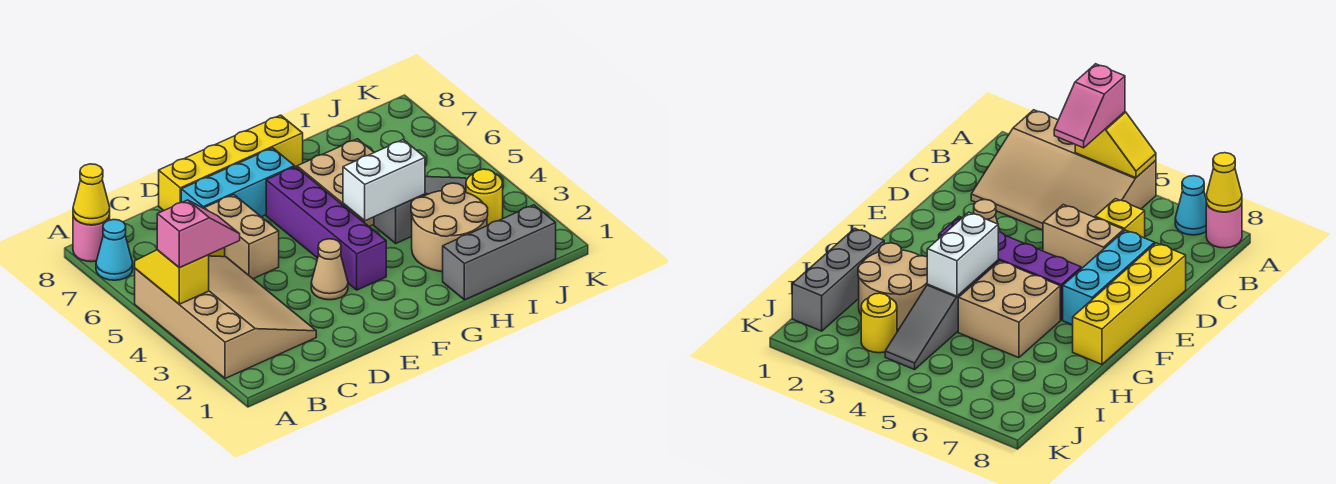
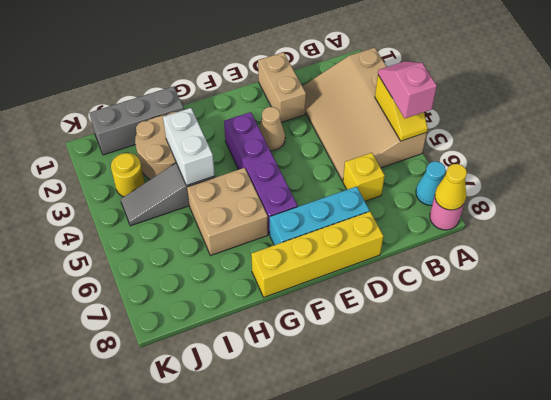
pink 1x2 slope [157,200,240,267] -> pink 1x2 slope turned to [378,61,437,118]
tan 1x2 brick [204,195,279,279] -> tan 1x2 brick moved to [258,52,306,123]
white 1x2 brick [343,140,425,221] -> white 1x2 brick turned to [163,108,215,186]

